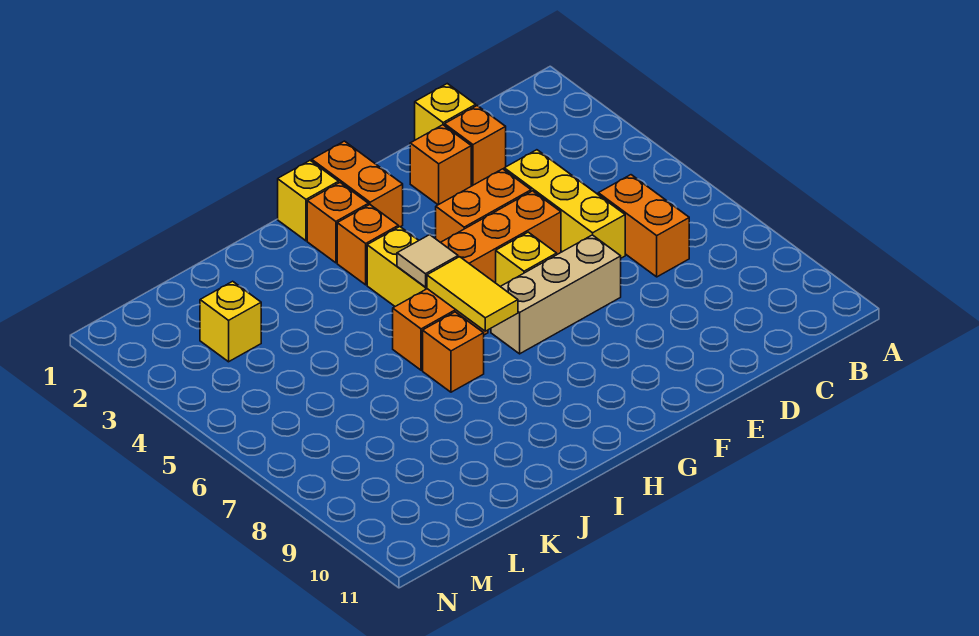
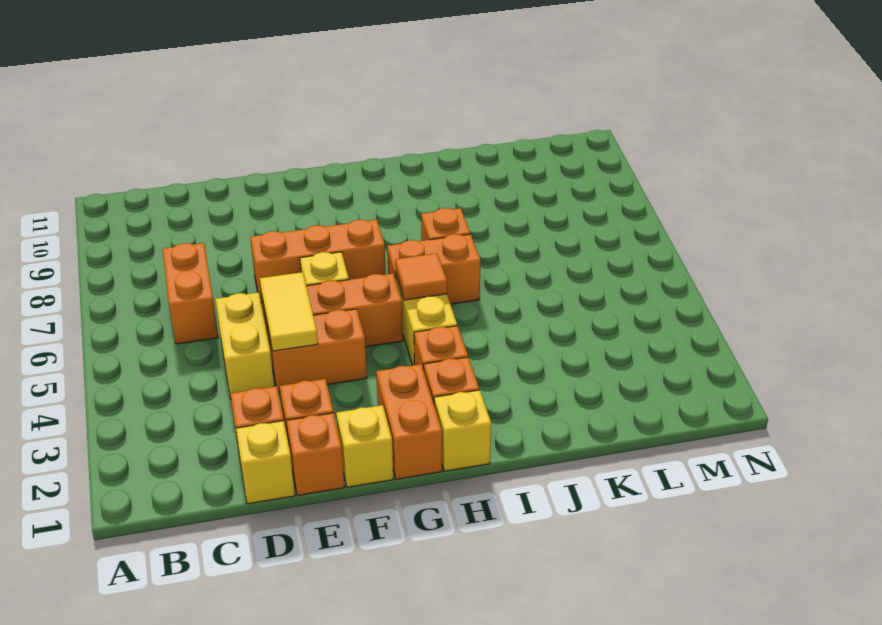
yellow 1x3 brick [504,150,625,258] -> yellow 1x2 brick [215,293,274,399]
none -> orange 1x1 brick [286,413,344,496]
tan 1x3 brick [491,235,621,354] -> orange 1x3 brick [250,220,386,302]
tan 1x1 tile [397,235,458,287] -> orange 1x1 tile [395,253,447,300]
yellow 1x2 tile [427,257,518,331] -> yellow 1x2 tile moved to [260,272,318,351]
yellow 1x1 brick [200,281,261,362] -> yellow 1x1 brick moved to [336,405,393,487]

